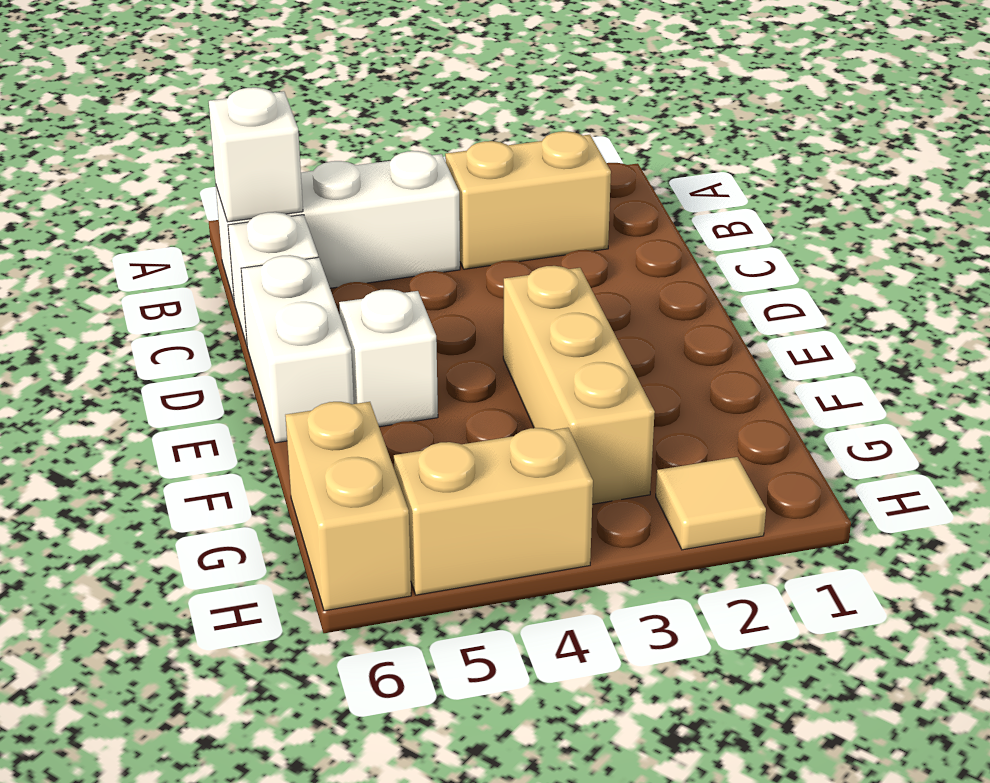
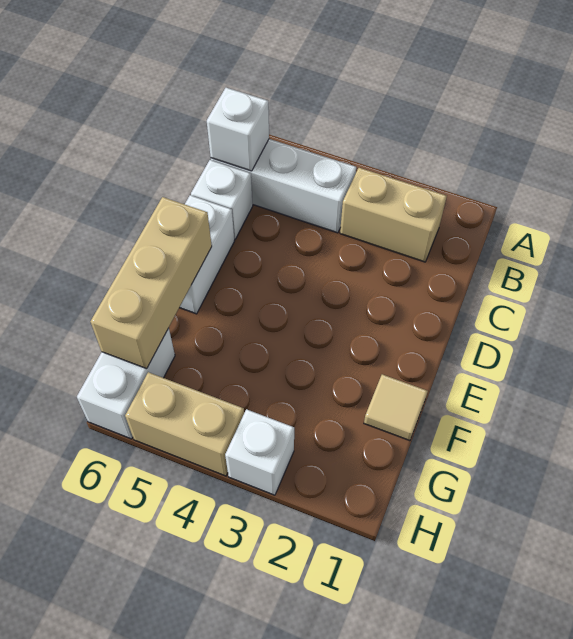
tan 1x3 brick [503,266,655,504] -> tan 1x3 brick moved to [90,197,212,369]
white 1x1 brick [339,289,438,427] -> white 1x1 brick moved to [225,409,294,495]
tan 1x2 brick [285,402,411,611] -> white 1x2 brick [77,328,175,439]
tan 1x1 tile [656,457,766,550] -> tan 1x1 tile moved to [364,374,428,441]

